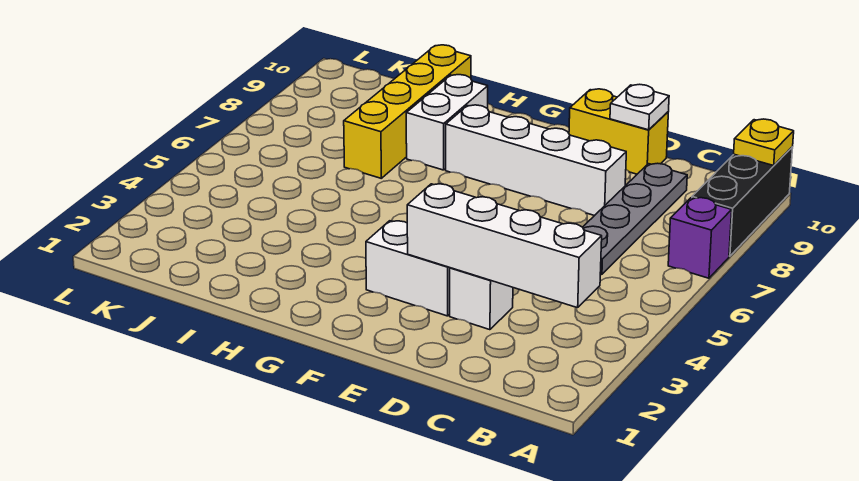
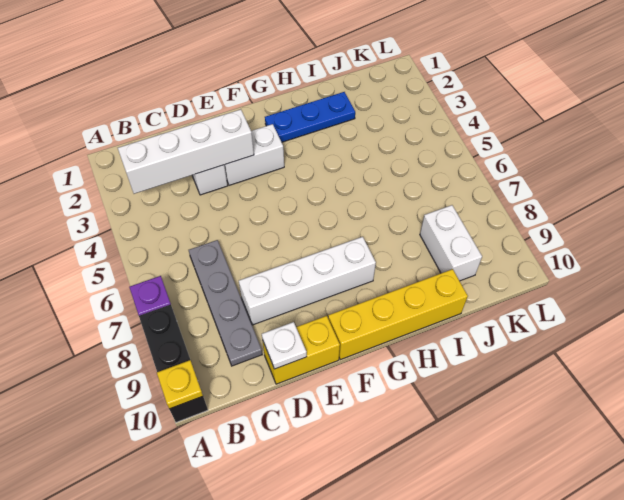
none -> blue 1x3 plate [265,92,355,142]
white 1x2 brick [406,75,488,170] -> white 1x2 brick moved to [420,205,482,281]
yellow 1x4 brick [344,45,471,178] -> yellow 1x4 brick turned to [328,269,468,360]

